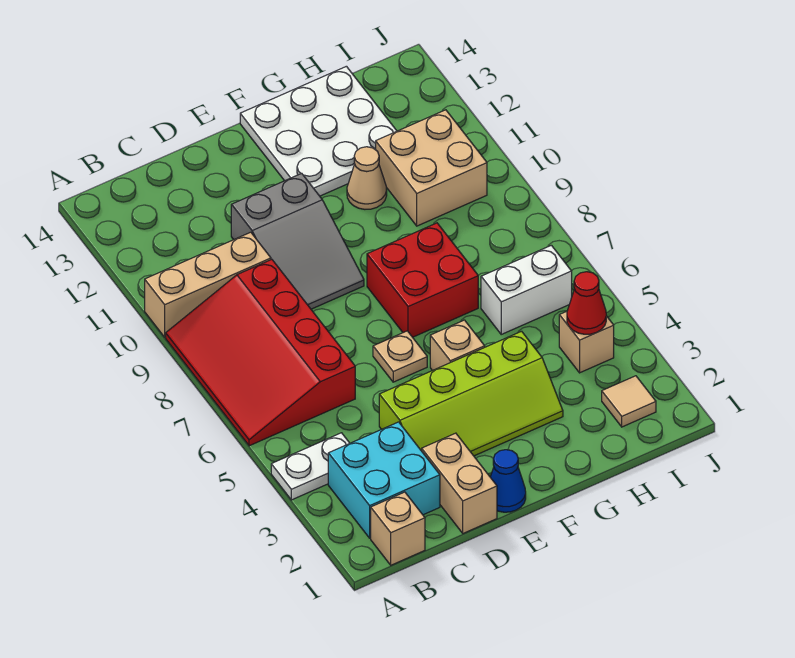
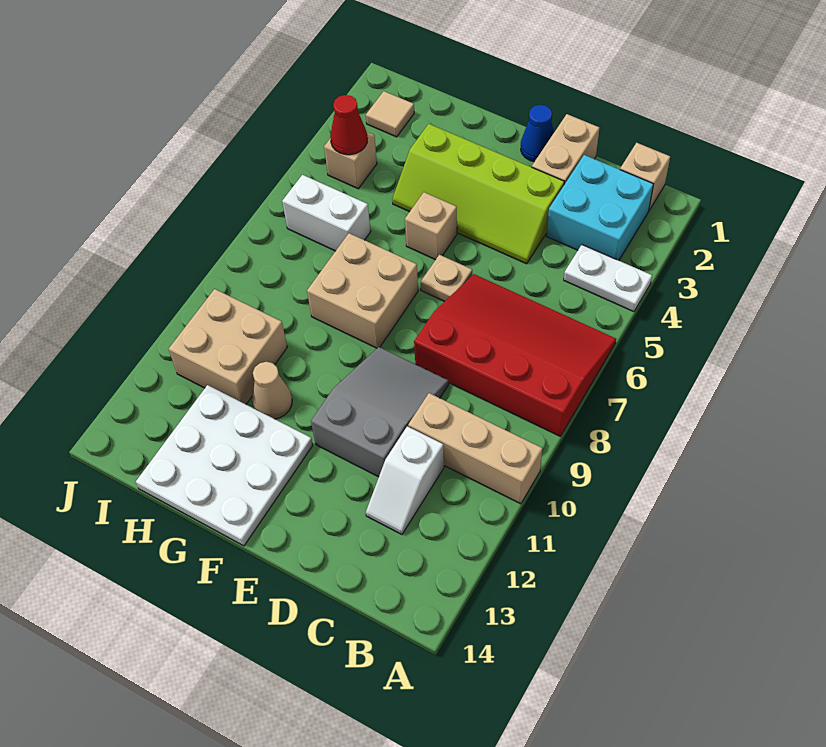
red 3x4 slope [166,259,355,446] -> red 3x4 slope turned to [414,274,616,436]
none -> white 1x2 slope [366,426,444,535]
lime 2x4 slope [379,331,563,456] -> lime 2x4 slope turned to [392,124,564,264]
red 2x2 brick [367,223,478,337] -> tan 2x2 brick [307,233,418,348]

